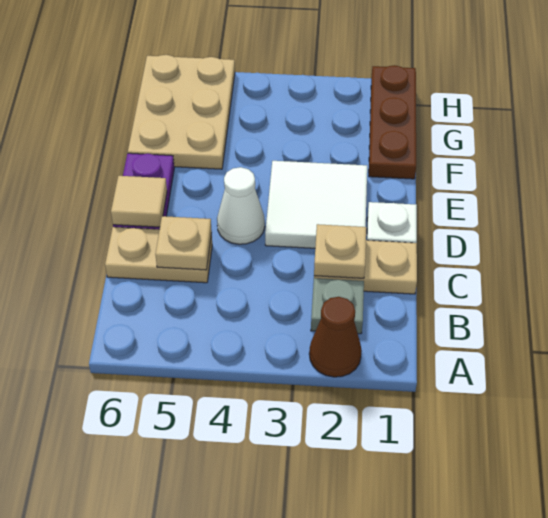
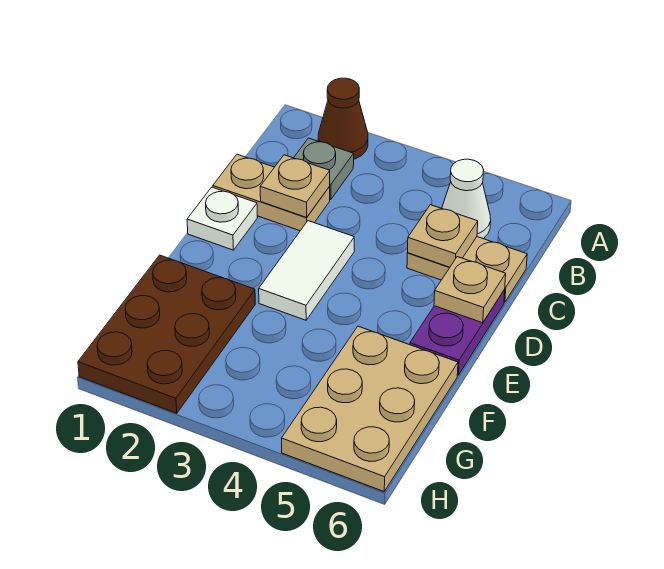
white 2x2 tile [265,161,367,248] -> white 1x2 tile [259,221,354,320]
white 1x1 cone [217,167,265,244] -> white 1x1 cone moved to [442,159,491,239]
tan 1x1 tile [111,176,167,227] -> tan 1x1 plate [434,257,506,323]
brown 1x3 plate [369,65,416,179] -> brown 2x3 plate [78,255,255,413]

